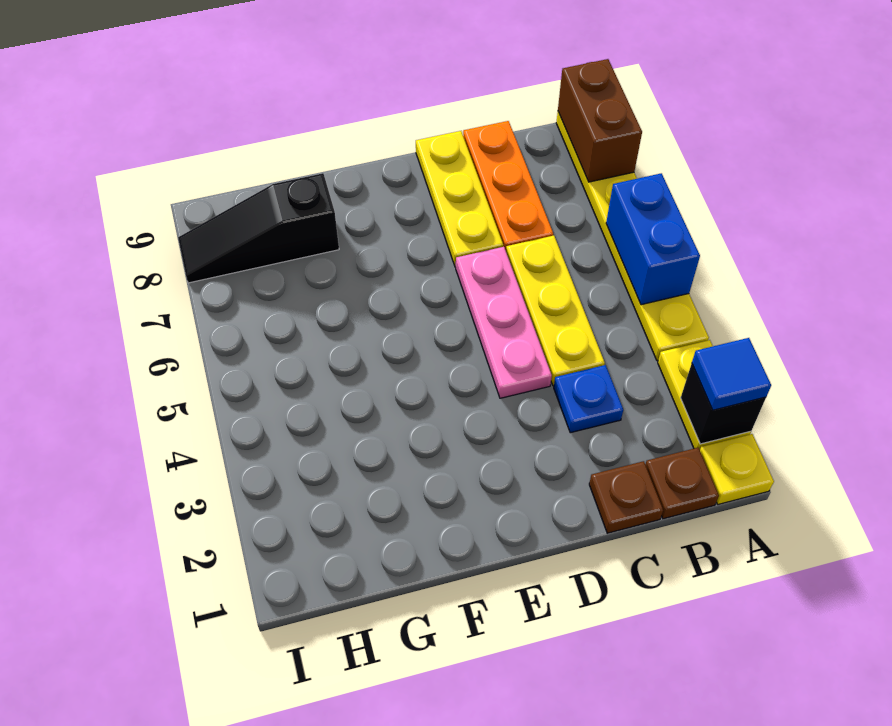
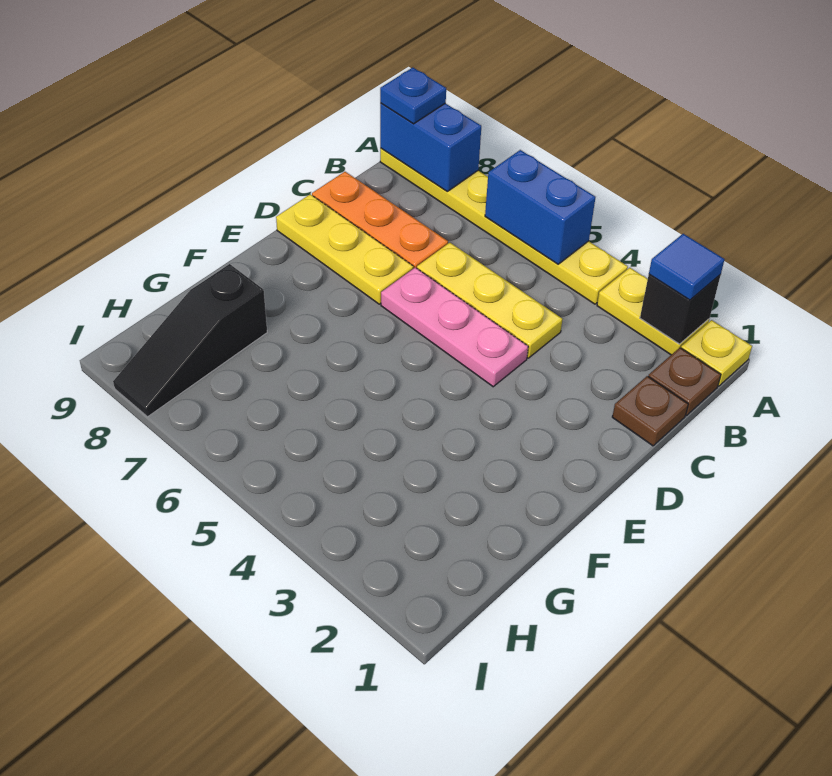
brown 1x2 brick [558,59,642,182] -> blue 1x2 brick [380,103,481,191]
blue 1x1 plate [554,365,623,433] -> blue 1x1 plate moved to [380,68,446,124]

